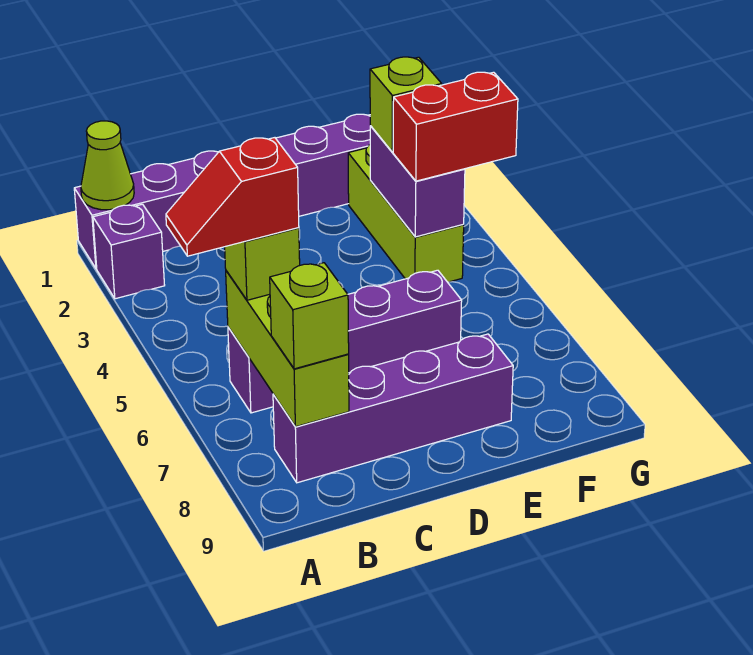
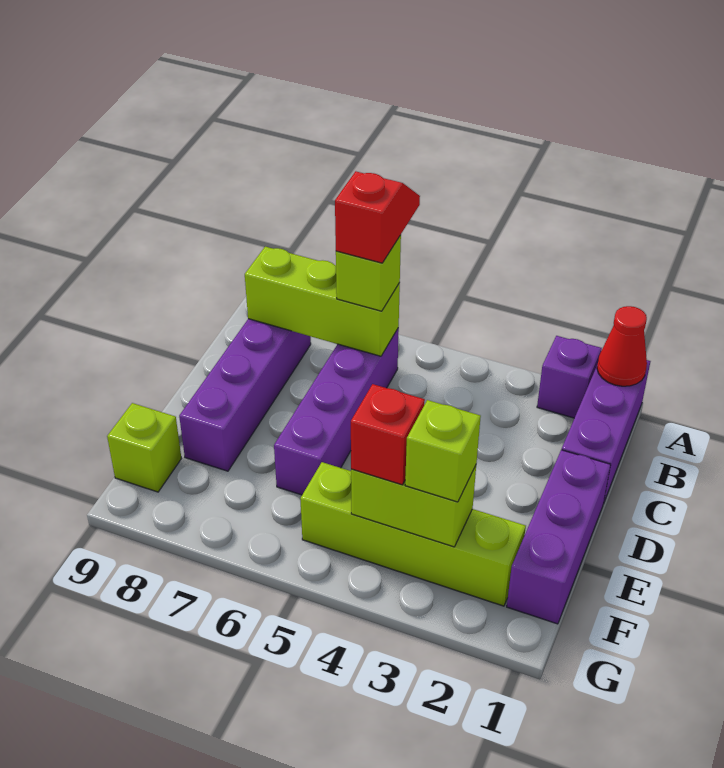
lime 1x1 cone [81,121,134,210] -> red 1x1 cone [597,306,647,386]
lime 1x1 brick [270,263,349,369] -> lime 1x1 brick moved to [107,403,181,492]
lime 1x3 brick [348,145,464,282] -> lime 1x4 brick [300,462,526,606]
purple 1x2 brick [370,126,465,237] -> lime 1x2 brick [351,466,476,547]
red 1x2 brick [393,72,518,181] -> red 1x1 brick [351,384,425,485]

